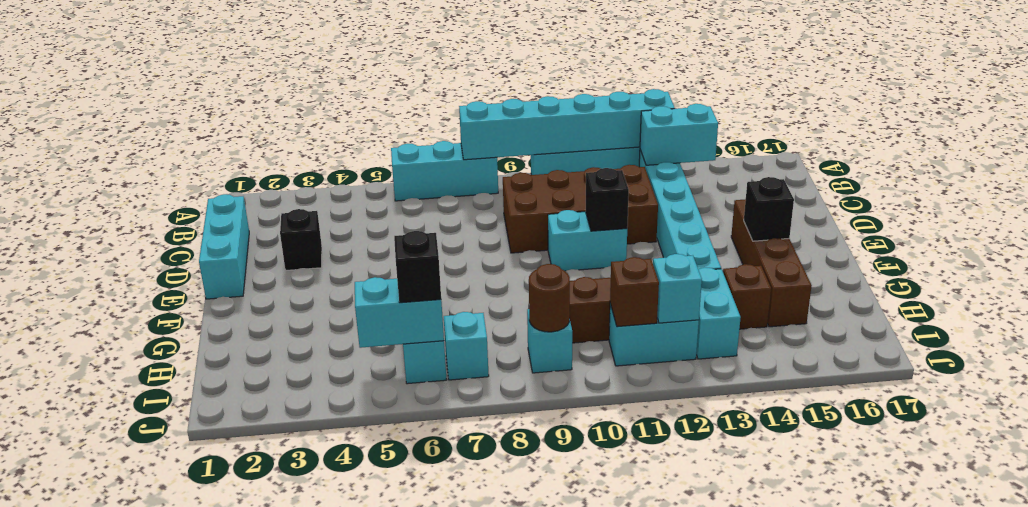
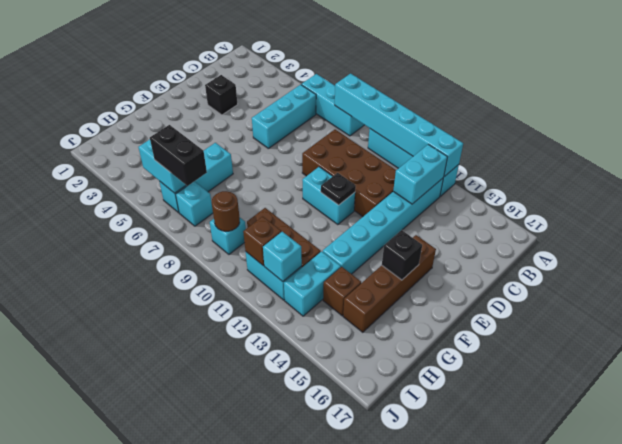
cyan 1x2 brick [640,104,718,165] -> cyan 1x2 brick turned to [393,144,447,204]
cyan 1x3 brick [199,194,249,299] -> cyan 1x3 brick moved to [252,85,316,148]
black 1x1 brick [586,168,629,231] -> black 1x1 plate [321,173,356,205]
black 1x1 brick [394,231,441,303] -> black 1x2 brick [150,125,207,186]

